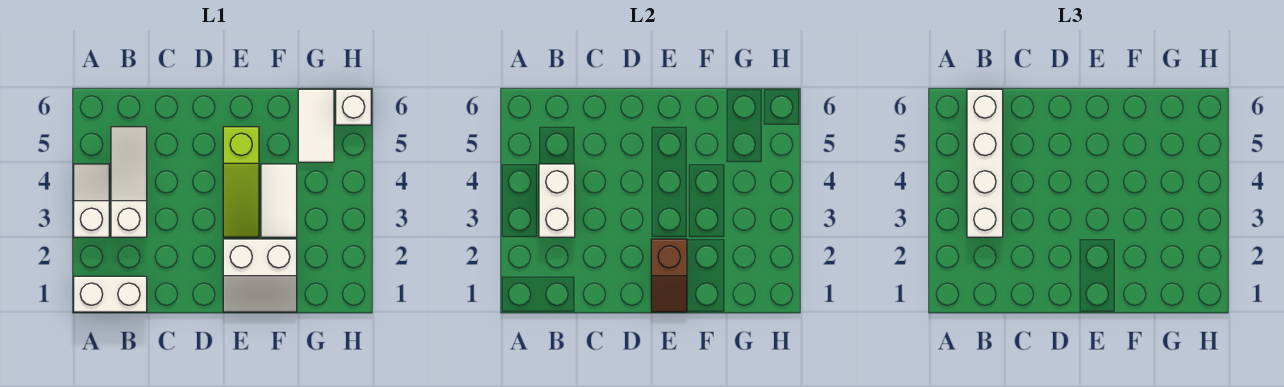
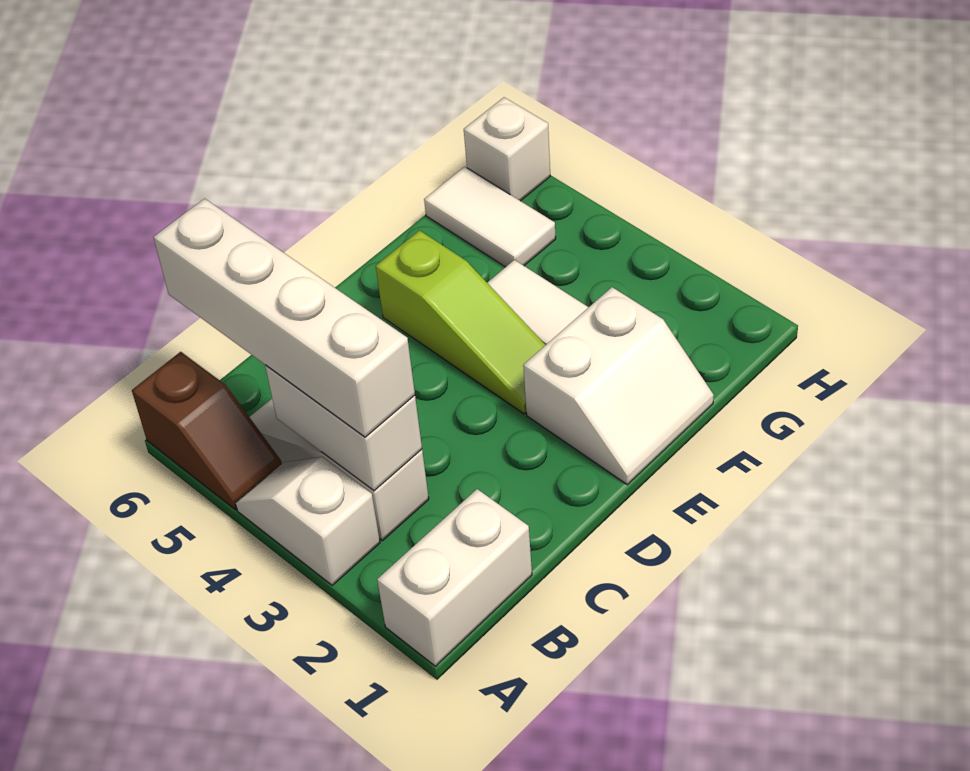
brown 1x2 slope [651,239,687,312] -> brown 1x2 slope moved to [132,352,282,510]

